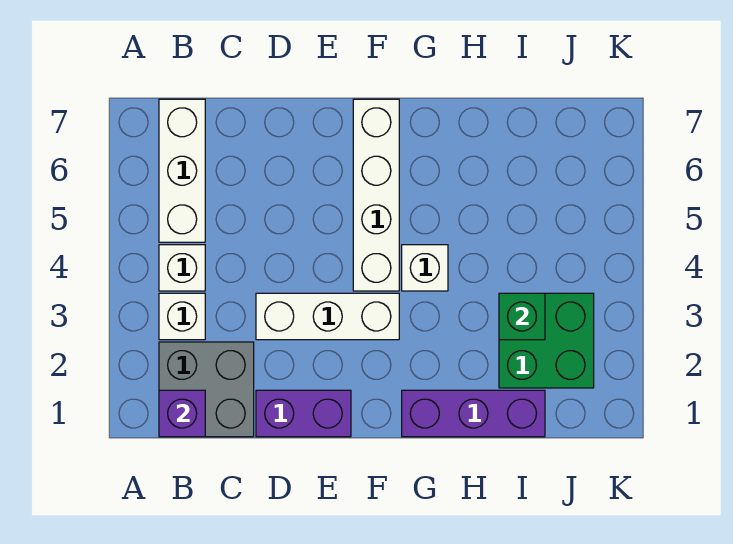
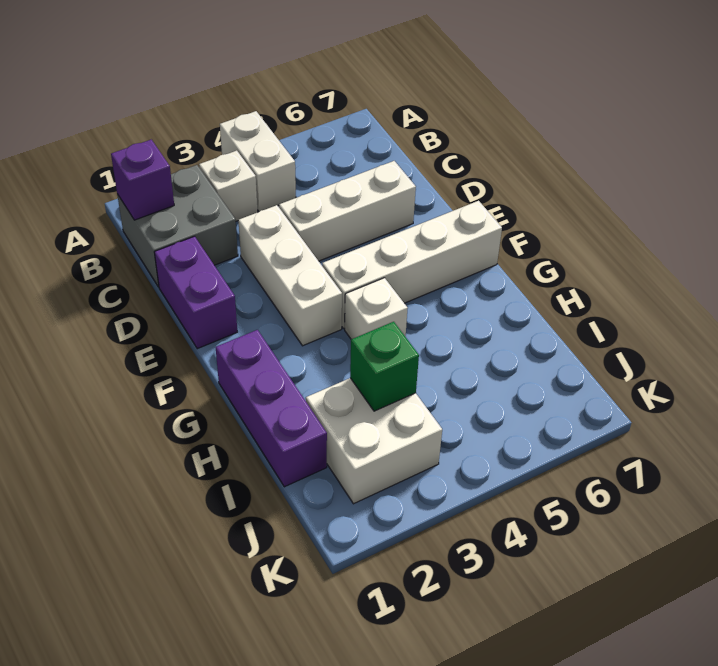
white 1x1 brick [159,245,205,291] -> white 1x2 brick [220,111,296,211]
white 1x3 brick [159,99,205,242] -> white 1x3 brick moved to [279,161,416,261]
green 2x2 brick [499,293,594,388] -> white 2x2 brick [306,378,442,504]

